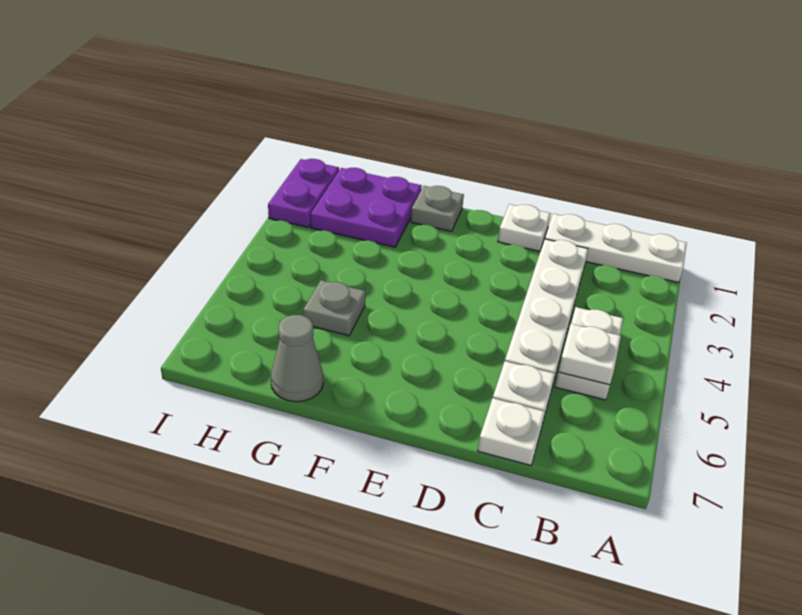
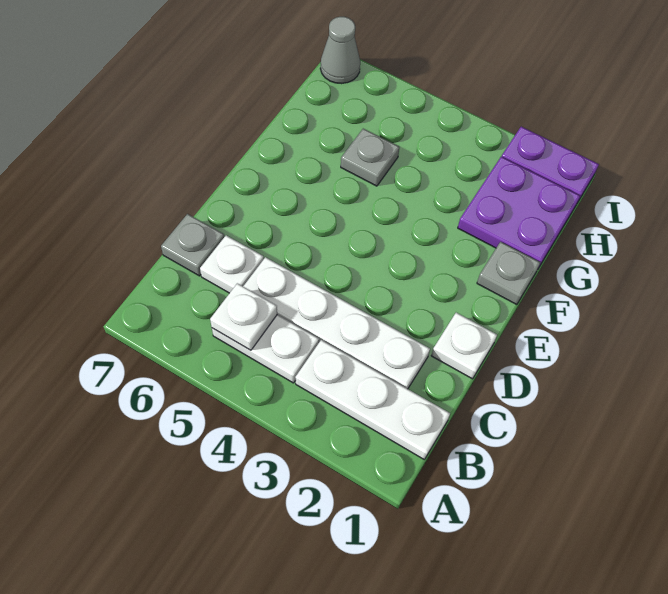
white 1x3 plate [545,214,687,282] -> white 1x3 plate turned to [295,340,450,459]
white 1x1 plate [478,398,545,465] -> grey 1x1 plate [161,214,224,276]
grey 1x1 cone [271,315,323,402] -> grey 1x1 cone moved to [320,17,360,84]

